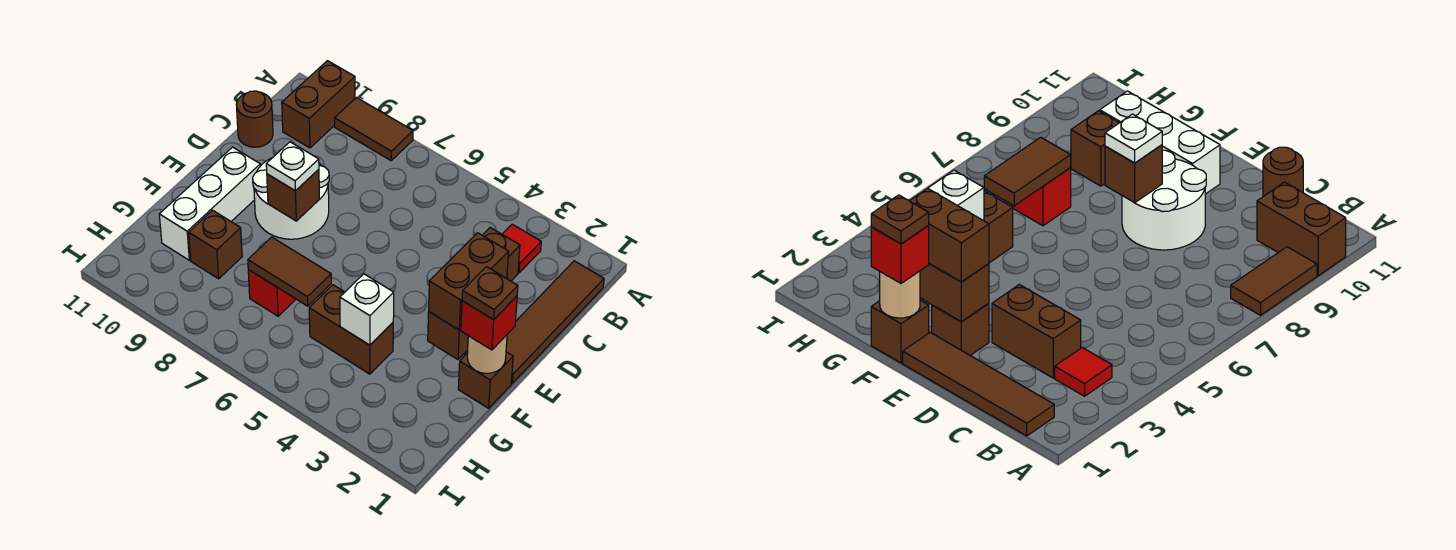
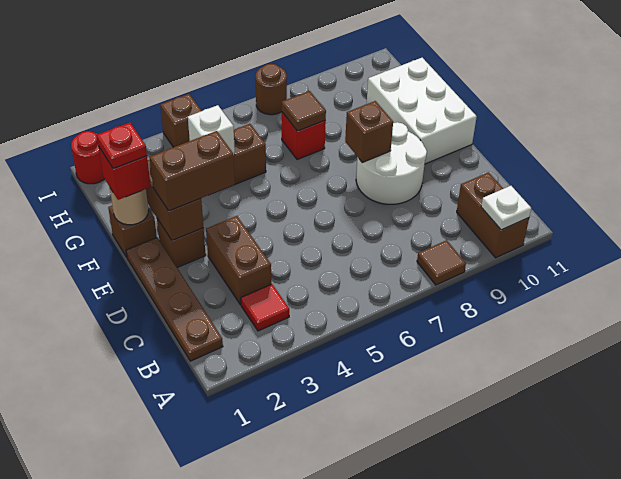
brown 1x2 tile [334,98,413,160] -> brown 1x1 tile [417,240,466,285]
brown 1x4 tile [506,261,604,383] -> brown 1x4 plate [126,238,223,361]
brown 1x1 round brick [236,91,273,147] -> brown 1x1 round brick moved to [256,64,287,115]
brown 1x2 brick [429,233,509,330] -> brown 1x2 brick turned to [150,131,235,211]
white 1x1 plate [266,142,319,191] -> white 1x1 plate moved to [481,186,531,230]
white 1x3 brick [159,147,260,260] -> white 2x3 brick [367,58,477,164]
brown 1x1 plate [462,267,518,320] -> red 1x1 plate [97,123,147,169]
brown 1x2 tile [248,237,331,306] -> brown 1x1 tile [282,91,326,131]
brown 1x1 brick [189,210,242,279] -> brown 1x1 brick moved to [160,94,202,147]
none -> red 1x1 round brick [71,131,104,184]

